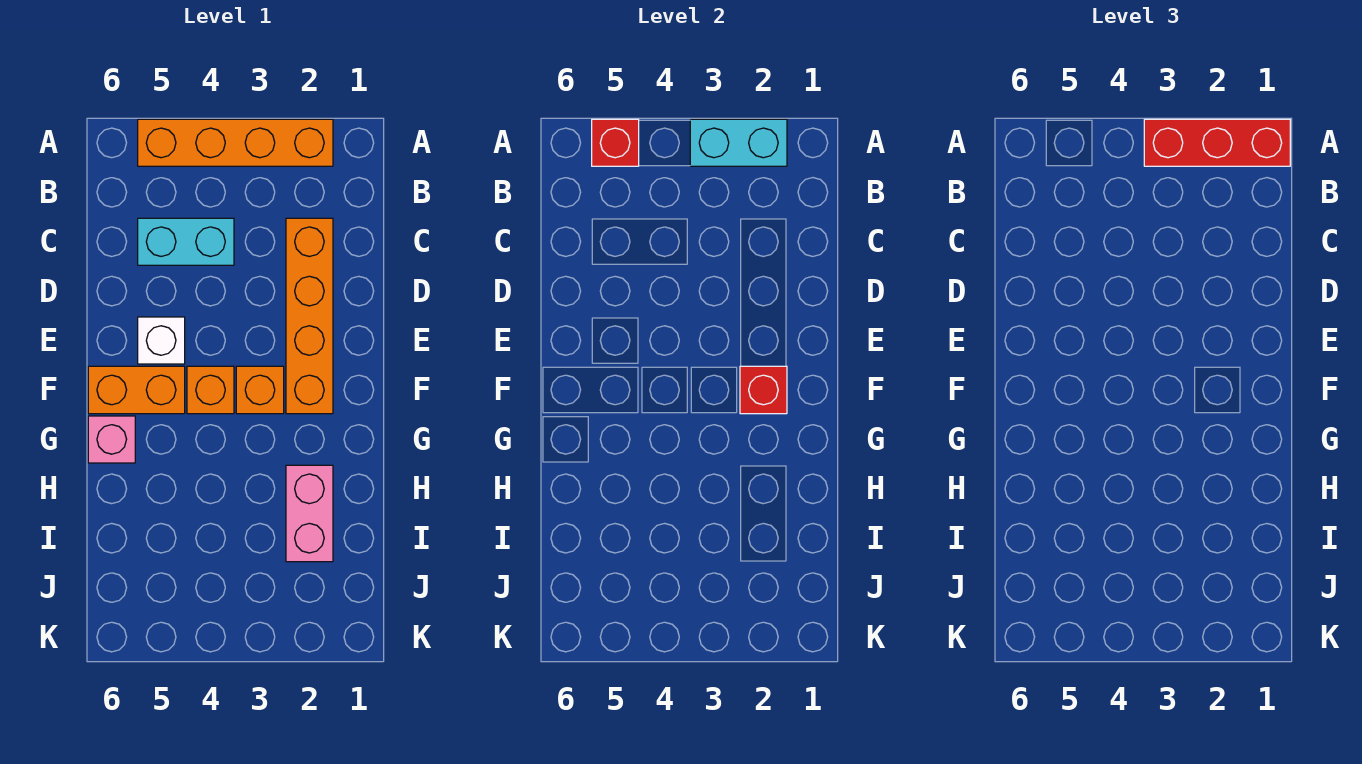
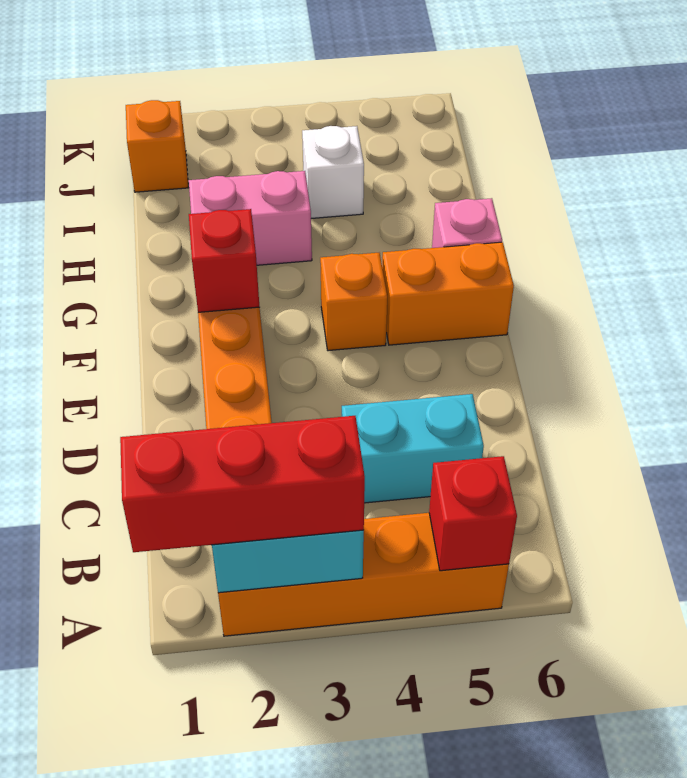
white 1x1 brick [138,317,185,364] -> white 1x1 brick moved to [302,126,364,218]
orange 1x1 brick [236,366,284,414] -> orange 1x1 brick moved to [126,100,188,192]
pink 1x2 brick [286,465,333,562] -> pink 1x2 brick turned to [189,171,312,265]

